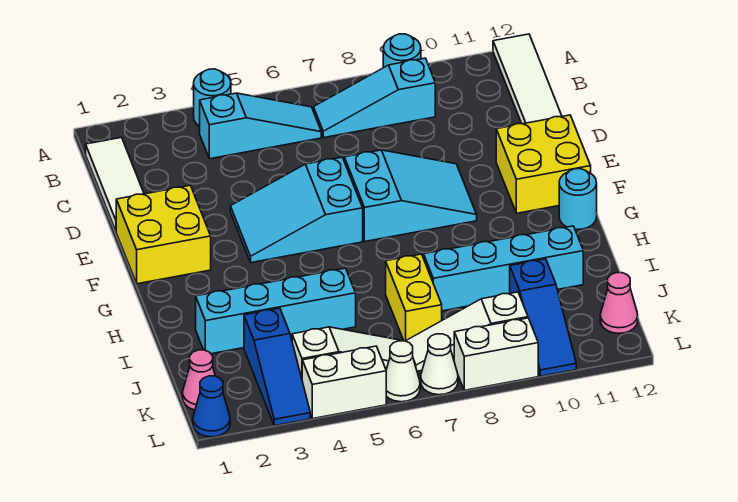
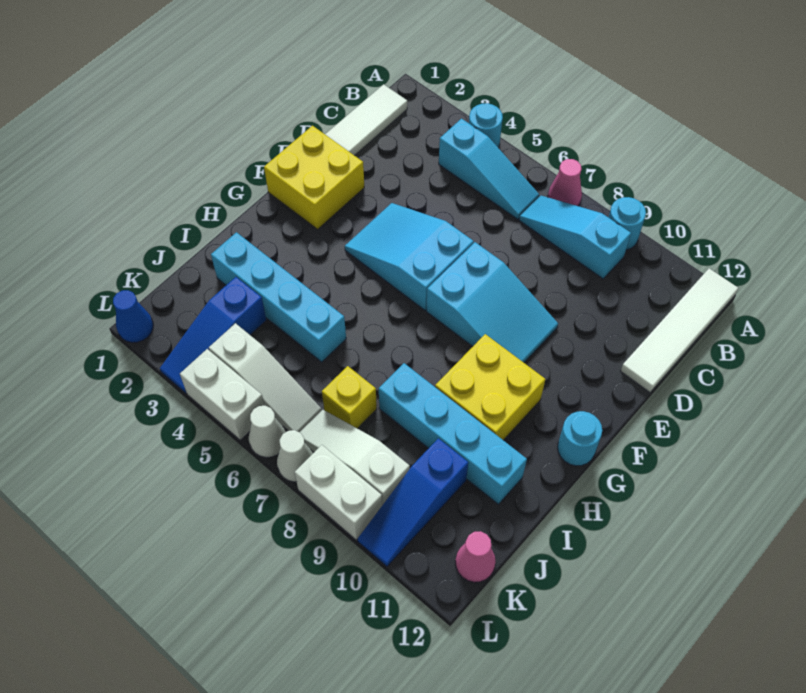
yellow 2x2 brick [496,115,591,213] -> yellow 2x2 brick moved to [435,334,545,440]
yellow 1x2 brick [386,254,442,341] -> yellow 1x1 brick [322,366,377,429]
pink 1x1 cone [182,350,215,410] -> pink 1x1 cone moved to [548,159,582,206]

